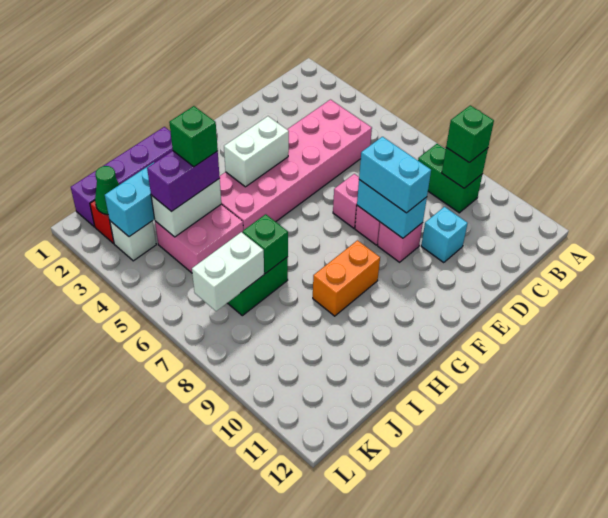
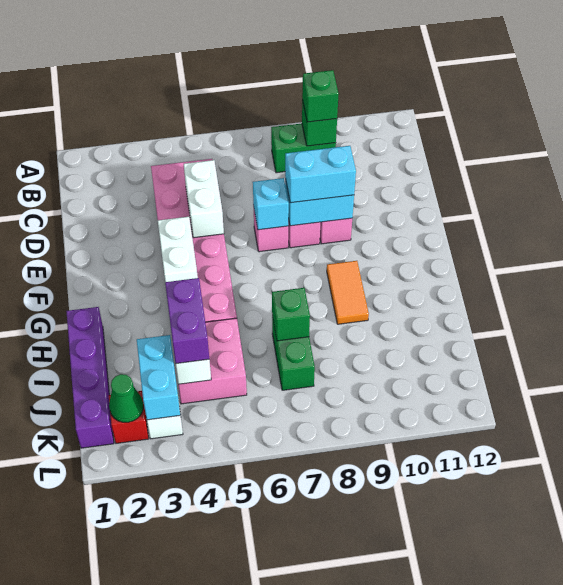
cyan 1x1 brick [421,207,468,263] -> cyan 1x1 brick moved to [253,178,289,230]
orange 1x2 brick [313,240,380,316] -> orange 1x2 tile [327,261,369,324]
green 1x1 brick [169,106,218,167] -> none
white 1x2 brick [192,232,264,311] -> white 1x2 brick moved to [184,160,224,238]

